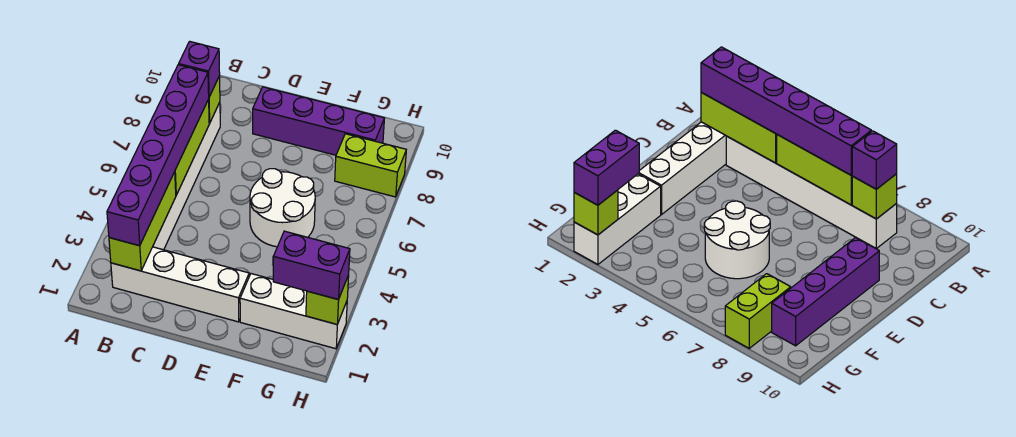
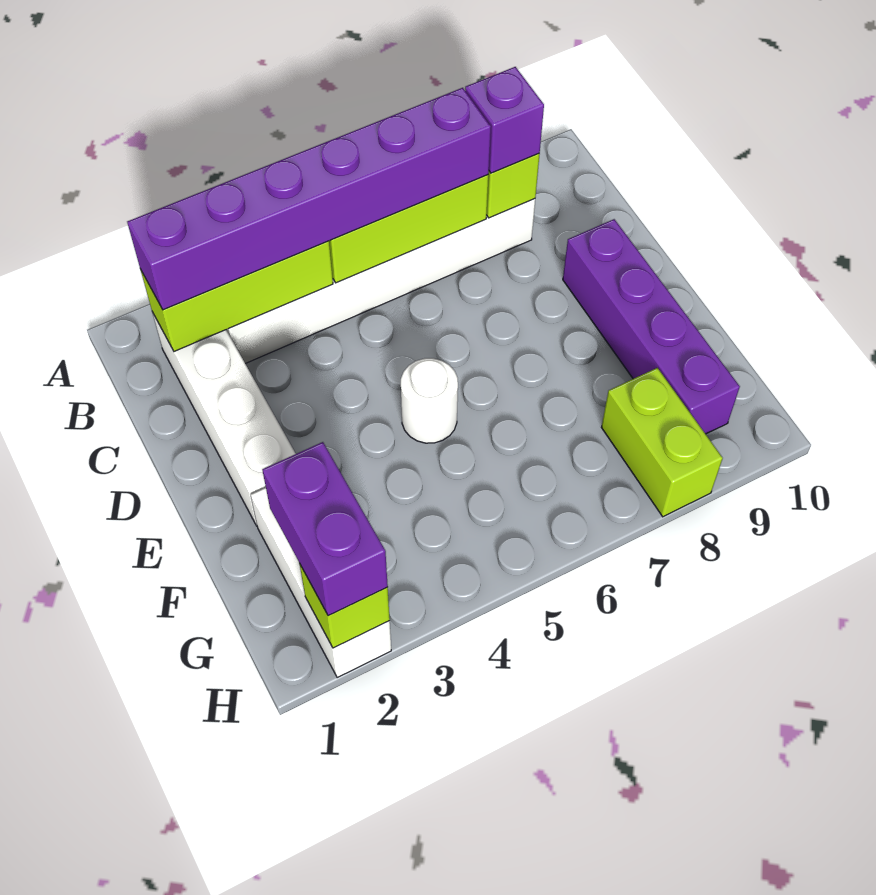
white 2x2 round brick [250,169,315,247] -> white 1x1 round brick [401,358,458,443]

